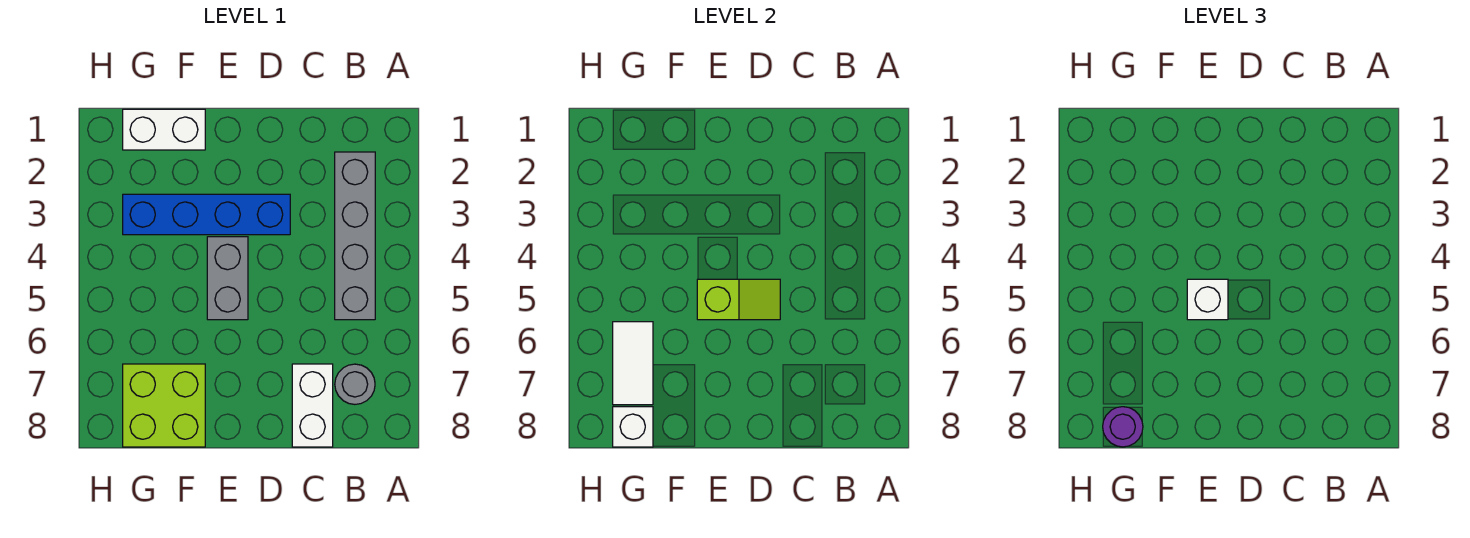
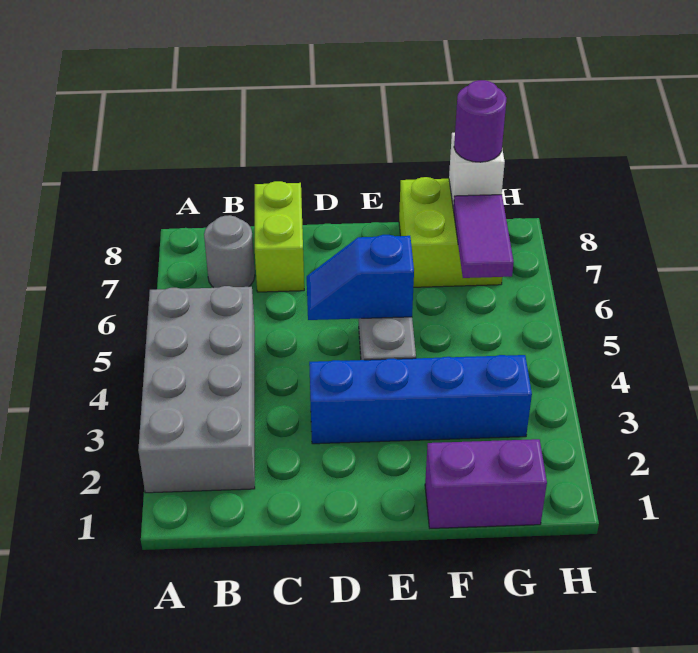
grey 1x4 brick [335,152,375,320] -> grey 2x4 brick [138,286,255,493]
white 1x2 brick [292,364,333,447] -> lime 1x2 brick [255,181,304,292]
lime 1x2 slope [697,279,780,320] -> blue 1x2 slope [307,235,414,320]
white 1x1 brick [1187,279,1228,320] -> none
white 1x2 brick [123,109,205,150] -> purple 1x2 brick [425,439,547,528]
white 1x2 tile [613,322,653,405] -> purple 1x2 tile [453,195,514,278]

